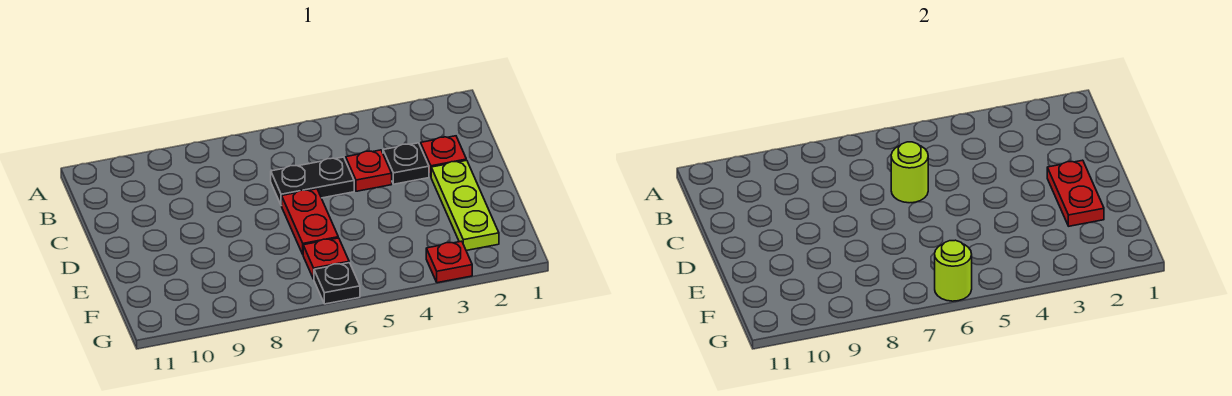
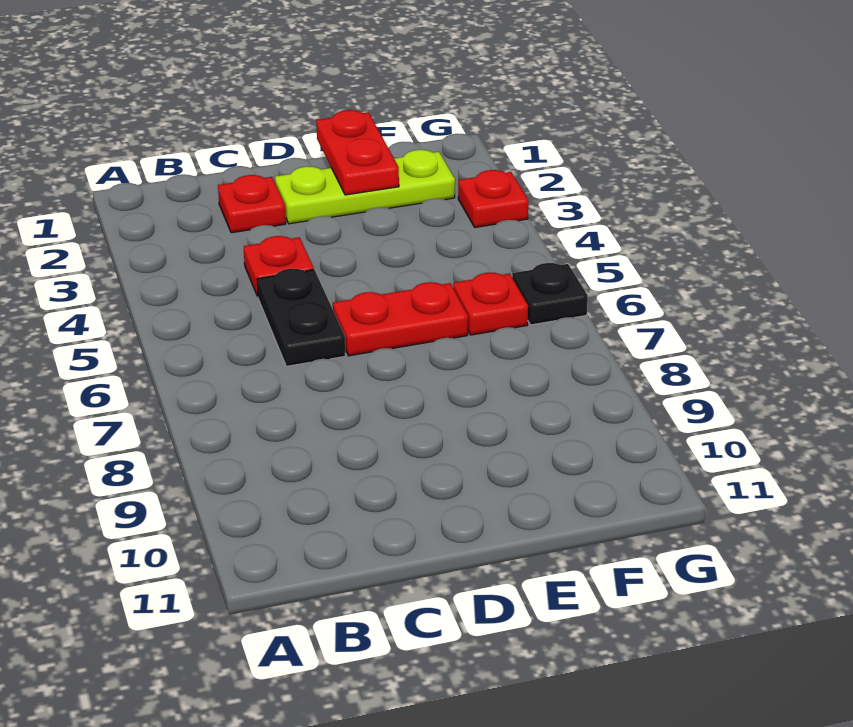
black 1x1 plate [383,143,429,184] -> none
lime 1x1 round brick [891,142,928,203] -> none
red 1x2 plate [1047,160,1104,226] -> red 1x2 plate turned to [316,110,399,195]
lime 1x1 round brick [935,240,972,301] -> none

